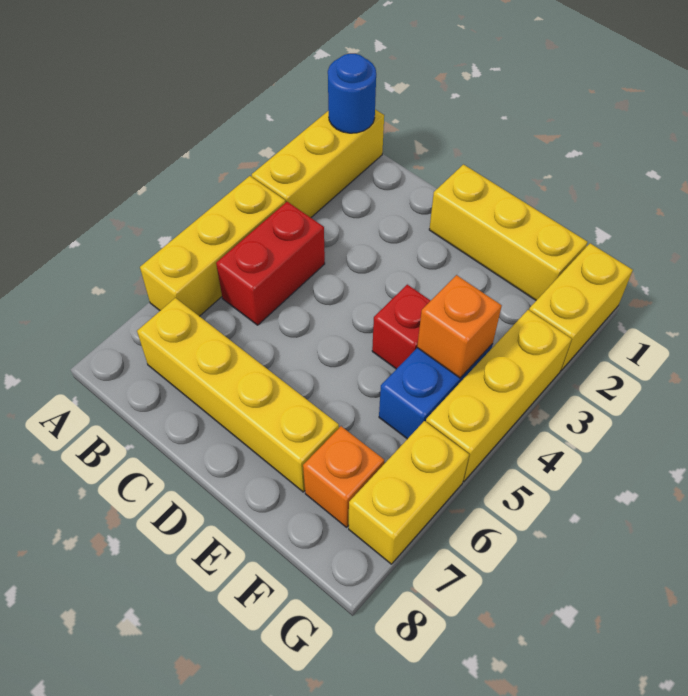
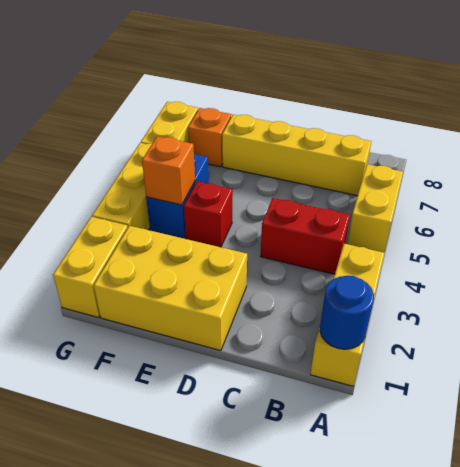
yellow 1x3 brick [140,176,285,316] -> yellow 1x2 brick [347,164,403,253]
red 1x2 brick [216,202,325,325] -> red 1x2 brick turned to [260,198,350,274]
yellow 1x3 brick [429,165,588,300] -> yellow 2x3 brick [94,226,247,351]

